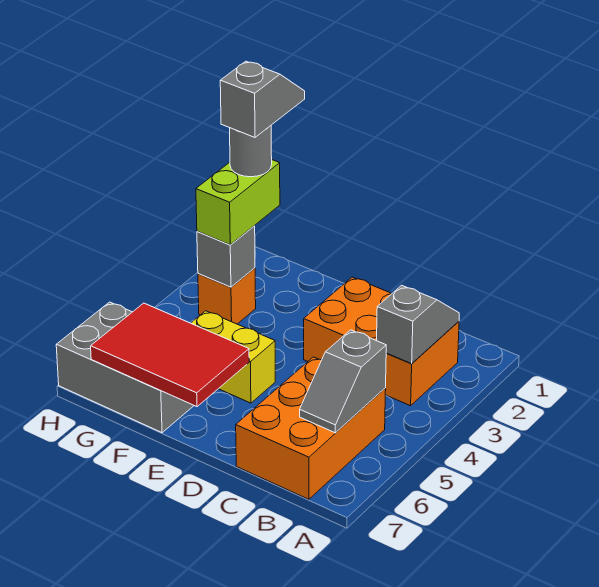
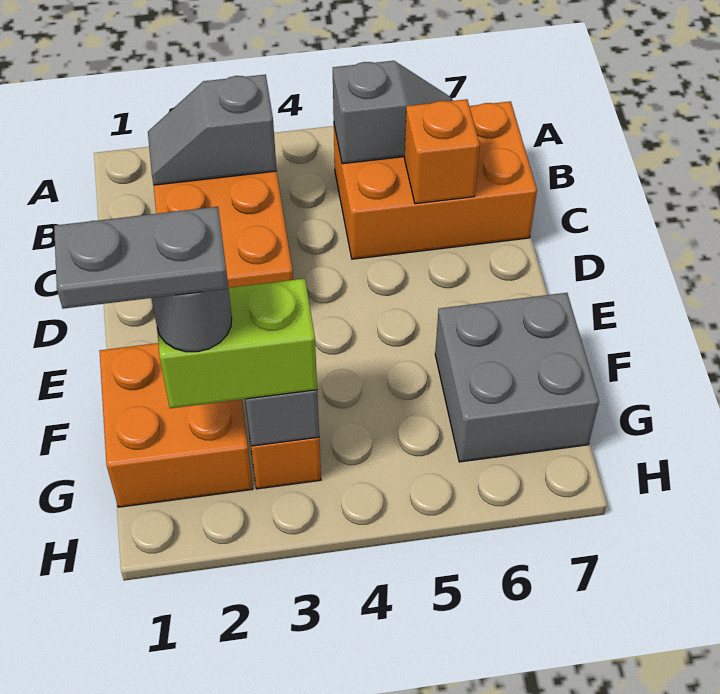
none -> orange 1x1 brick [404,99,480,204]
yellow 1x2 brick [191,311,275,403] -> none
red 2x3 tile [91,303,249,407] -> none
none -> orange 2x2 brick [100,343,253,507]
grey 2x3 brick [56,302,194,433] -> grey 2x2 brick [435,293,599,462]
grey 1x2 slope [220,61,305,137] -> grey 1x2 plate [54,207,229,309]

